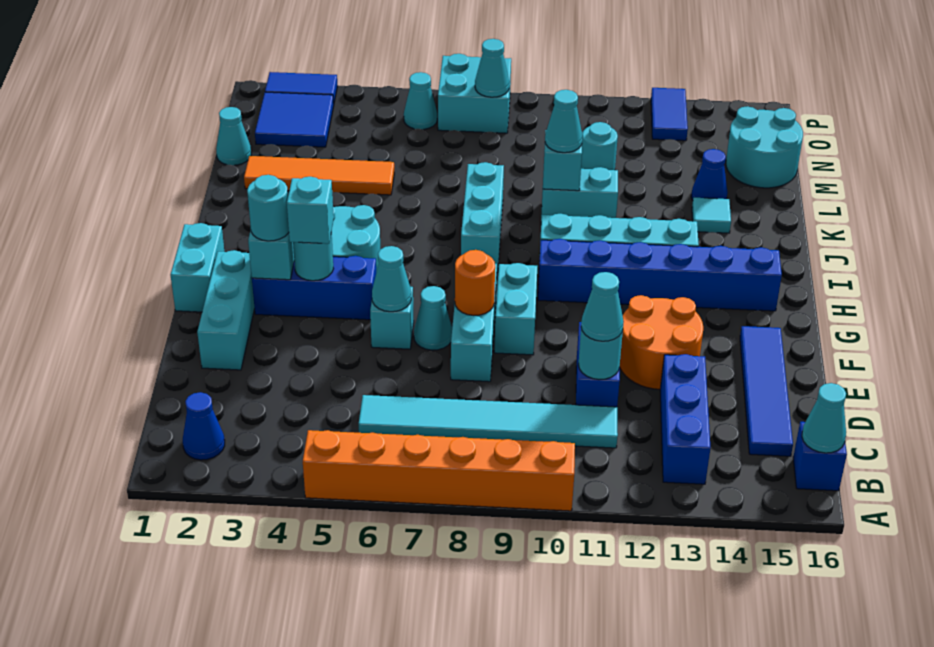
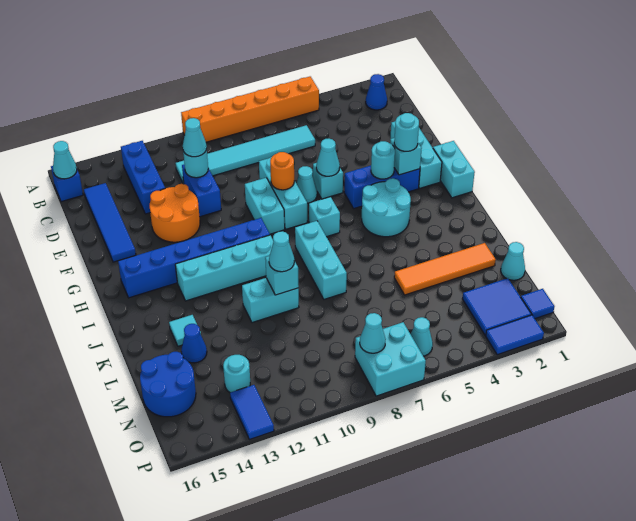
cyan 1x1 brick [287,177,334,244] -> cyan 1x1 brick moved to [309,197,340,237]
cyan 1x1 round brick [581,122,618,170] -> cyan 1x1 round brick moved to [223,355,250,392]
cyan 2x2 round brick [726,106,803,188] -> blue 2x2 round brick [140,352,196,417]
none -> blue 1x1 tile [521,289,555,319]

